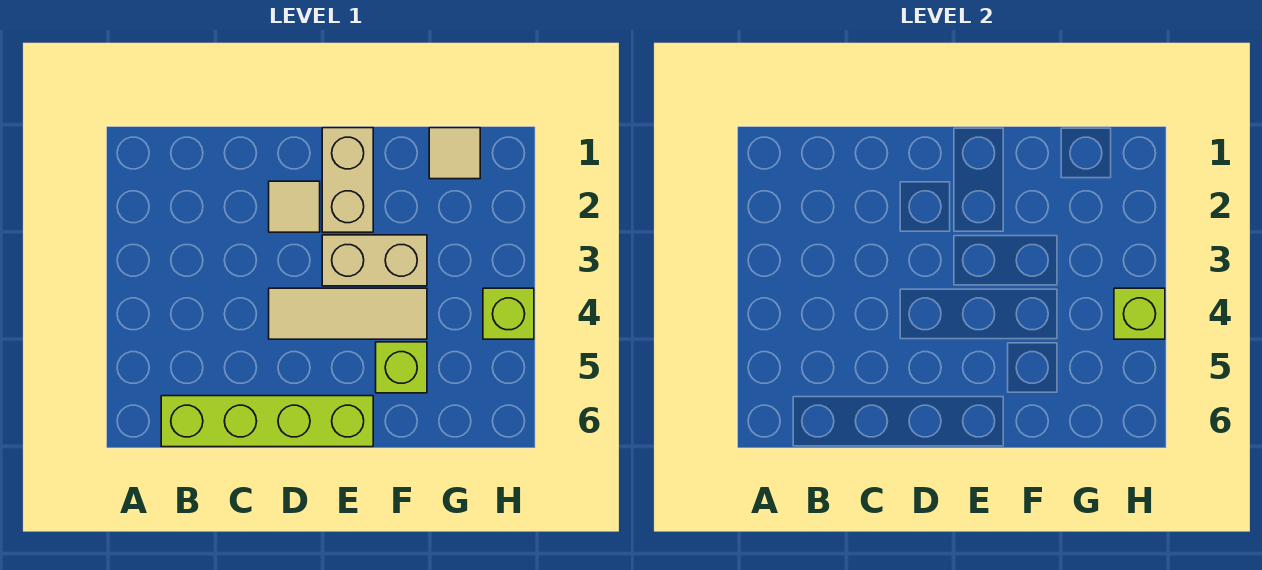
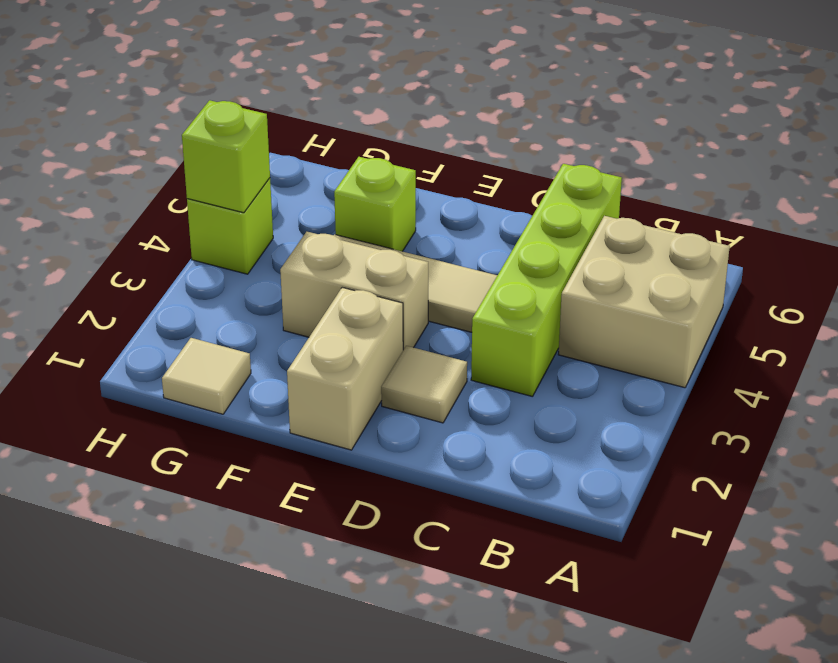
none -> tan 2x2 brick [558,216,730,388]
lime 1x4 brick [161,396,373,447] -> lime 1x4 brick turned to [471,164,622,397]

